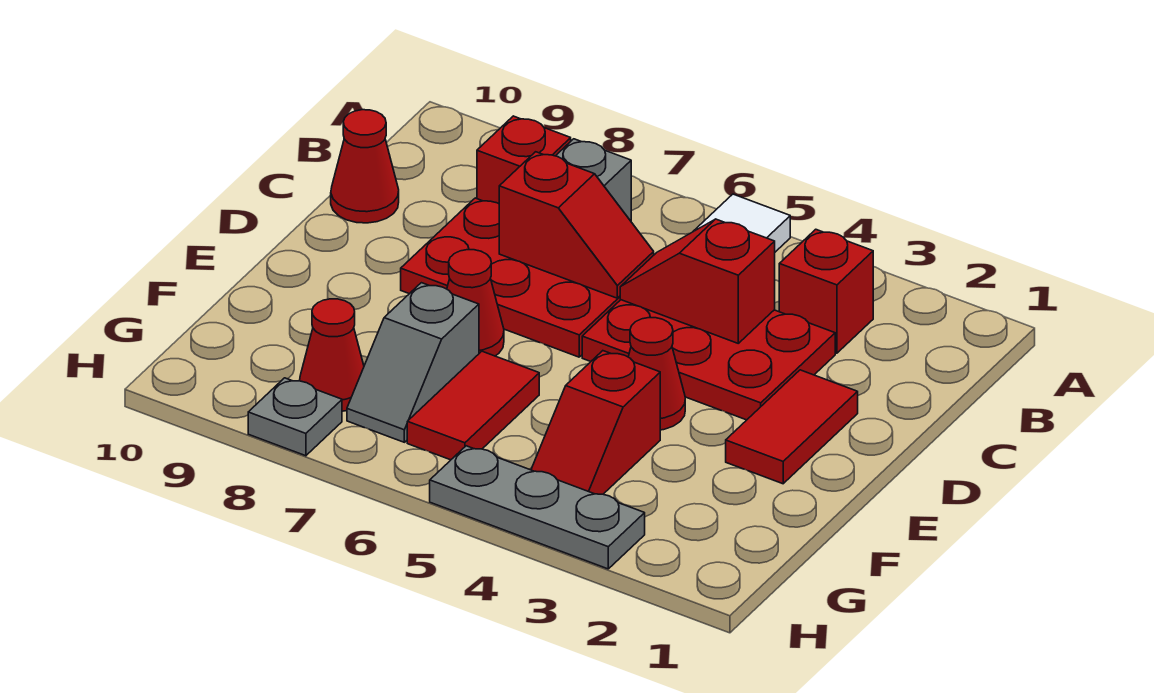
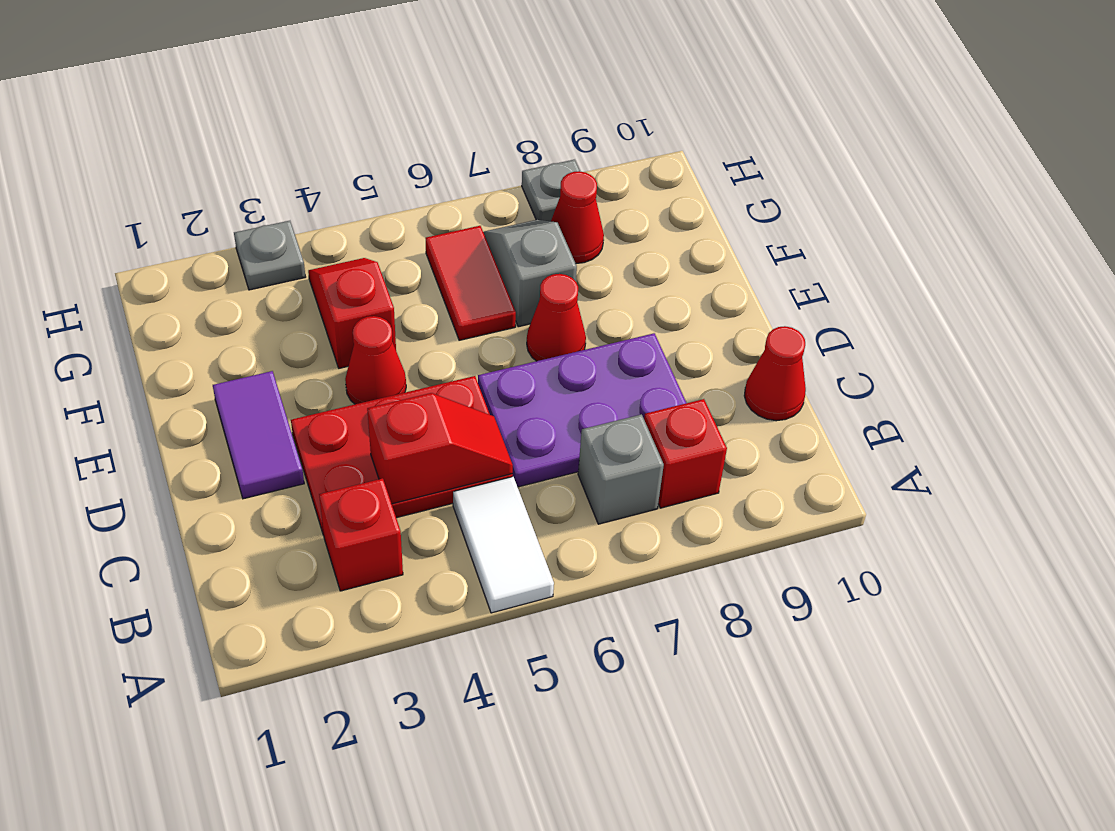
red 2x3 plate [401,198,620,357] -> purple 2x3 plate [478,333,686,487]
red 1x2 slope [499,152,654,298] -> none
red 1x2 tile [726,370,858,484] -> purple 1x2 tile [213,371,304,499]
grey 1x3 plate [430,446,645,569] -> grey 1x1 plate [234,221,305,290]

